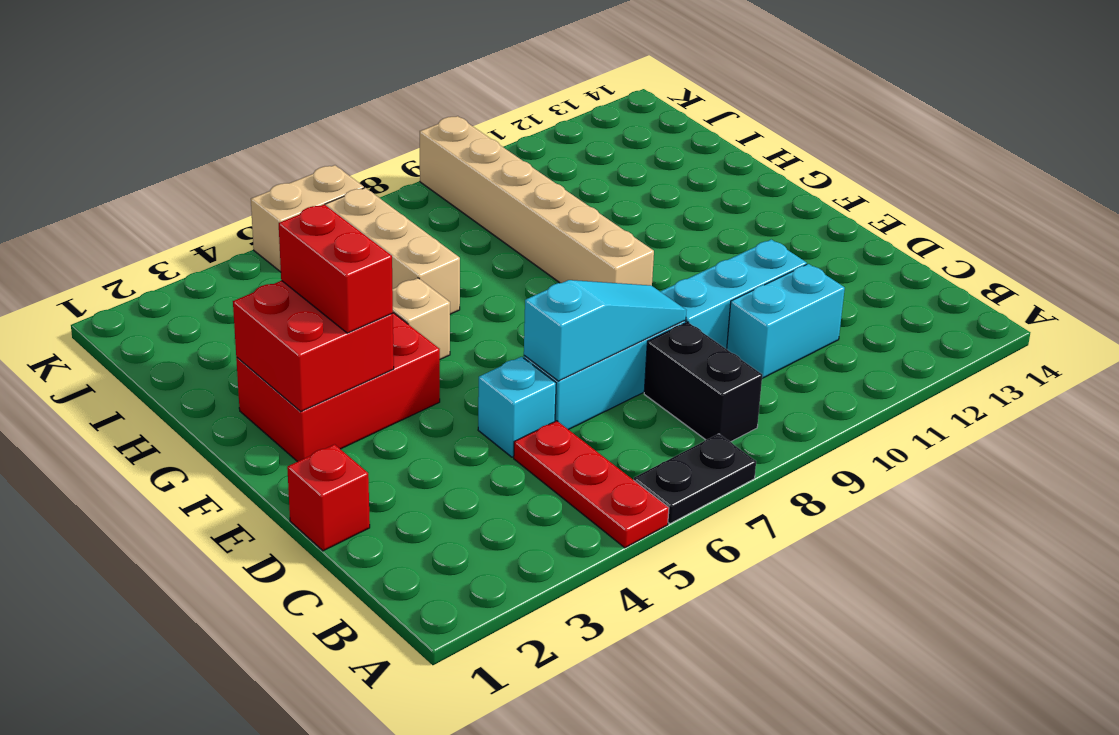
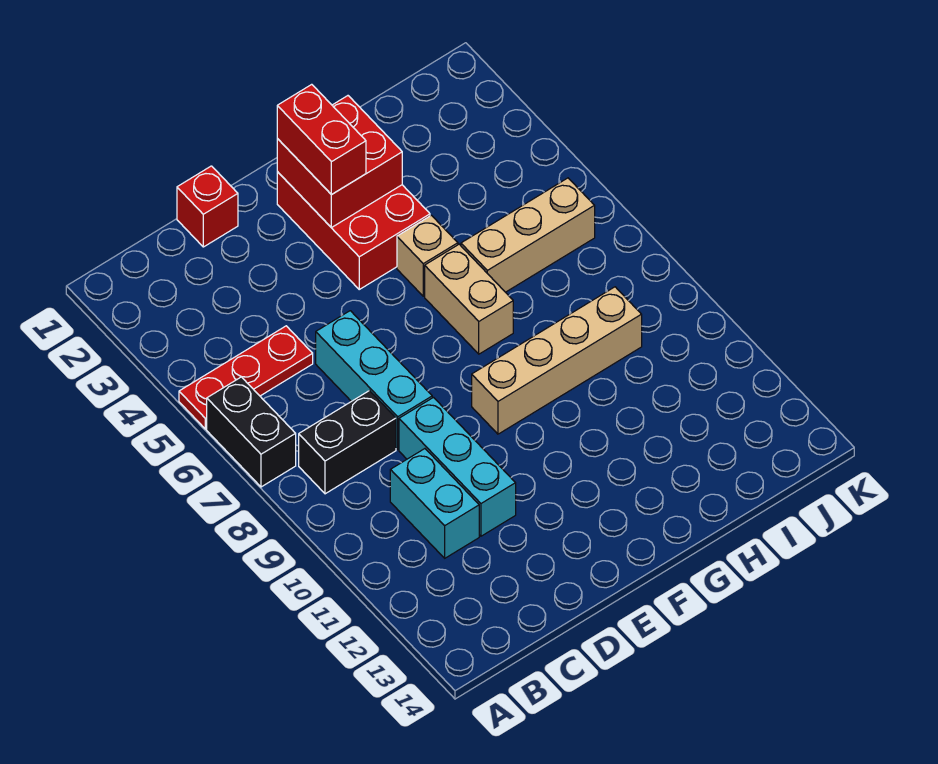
black 1x2 plate [634,434,756,524] -> black 1x2 brick [207,377,296,487]
cyan 1x1 brick [478,357,556,457] -> none
cyan 1x3 slope [524,280,687,381] -> none
red 1x2 brick [279,204,393,333] -> red 1x2 brick turned to [277,84,366,195]
tan 1x6 brick [420,116,654,286] -> tan 1x4 brick [472,287,642,434]
tan 1x2 brick [251,165,364,272] -> tan 1x2 brick moved to [425,244,513,354]

